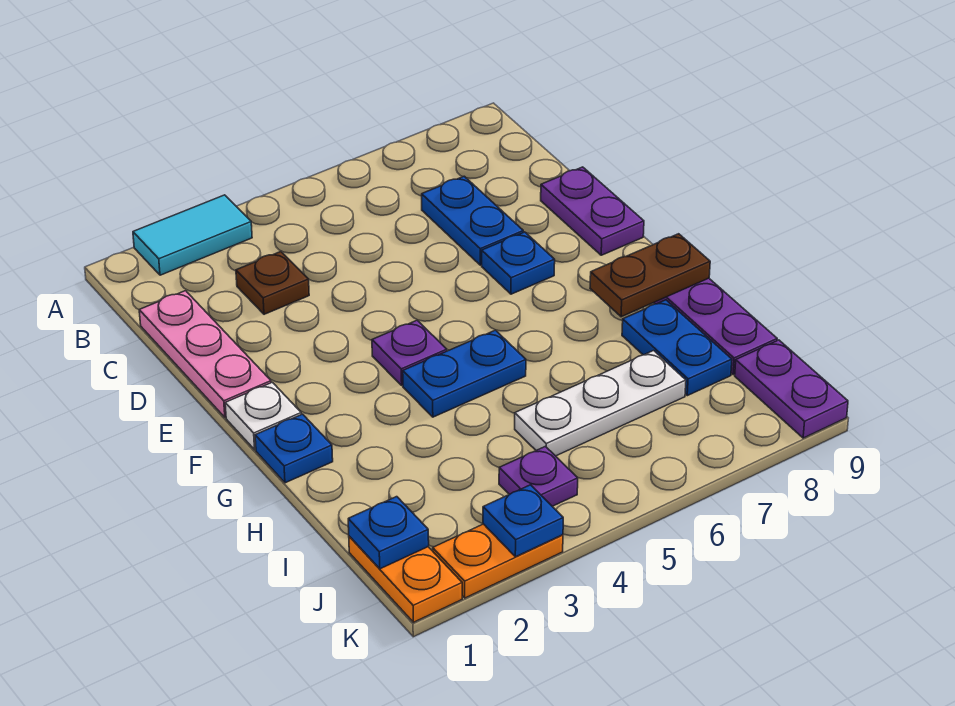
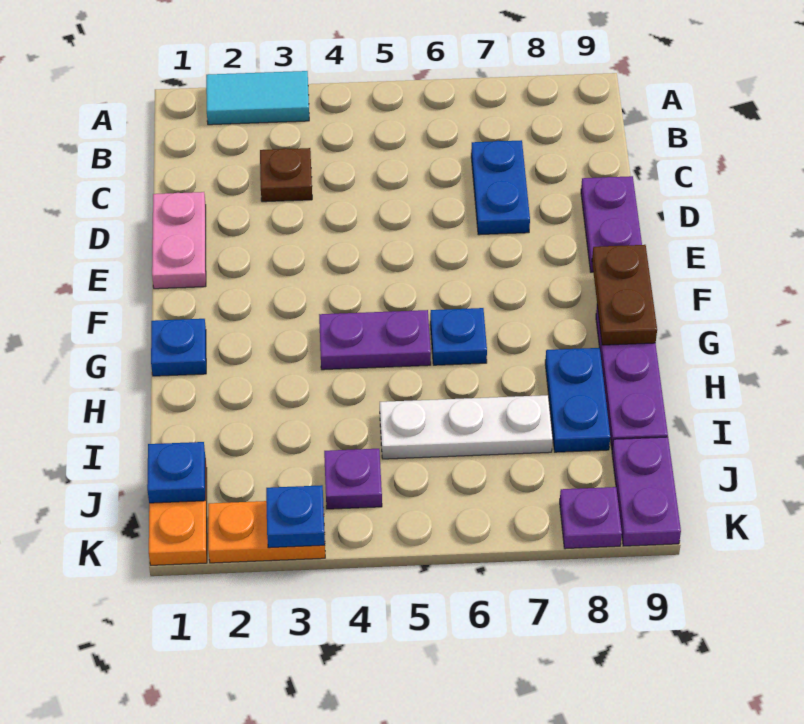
pink 1x3 plate [139,291,271,417] -> pink 1x2 plate [152,192,206,289]
blue 1x1 plate [482,232,555,294] -> blue 1x1 plate moved to [430,308,487,365]
white 1x1 plate [225,382,301,450] -> none
purple 1x1 plate [372,320,447,385] -> purple 1x1 plate moved to [560,487,622,549]
blue 1x2 plate [403,330,526,417] -> purple 1x2 plate [319,310,431,370]
brown 1x2 plate [590,234,710,317] -> brown 1x2 plate turned to [592,245,657,345]

